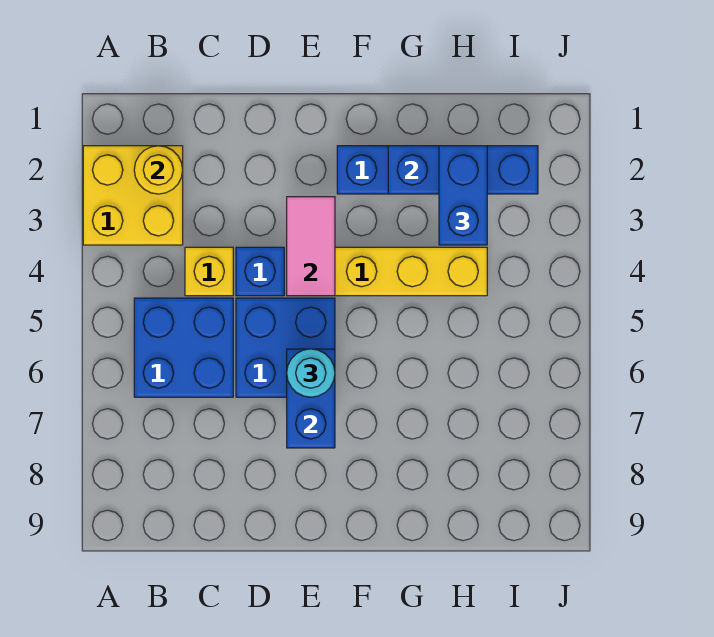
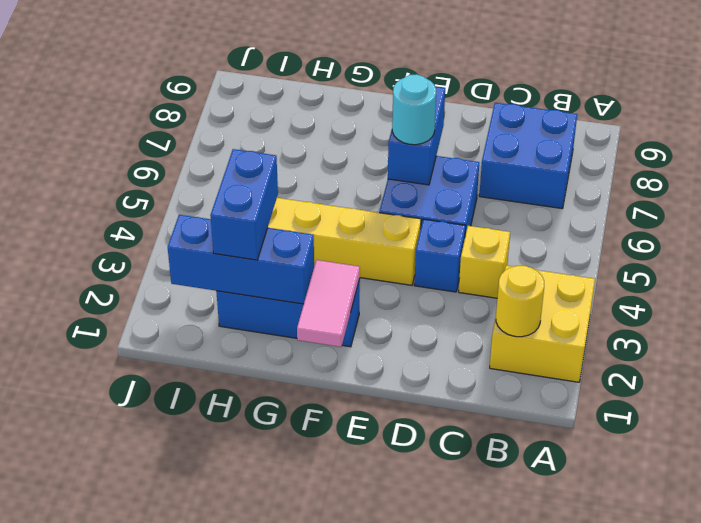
blue 2x2 brick [134,298,233,397] -> blue 2x2 brick moved to [479,103,577,209]
pink 1x2 tile [287,197,335,296] -> pink 1x2 tile moved to [297,260,360,347]

